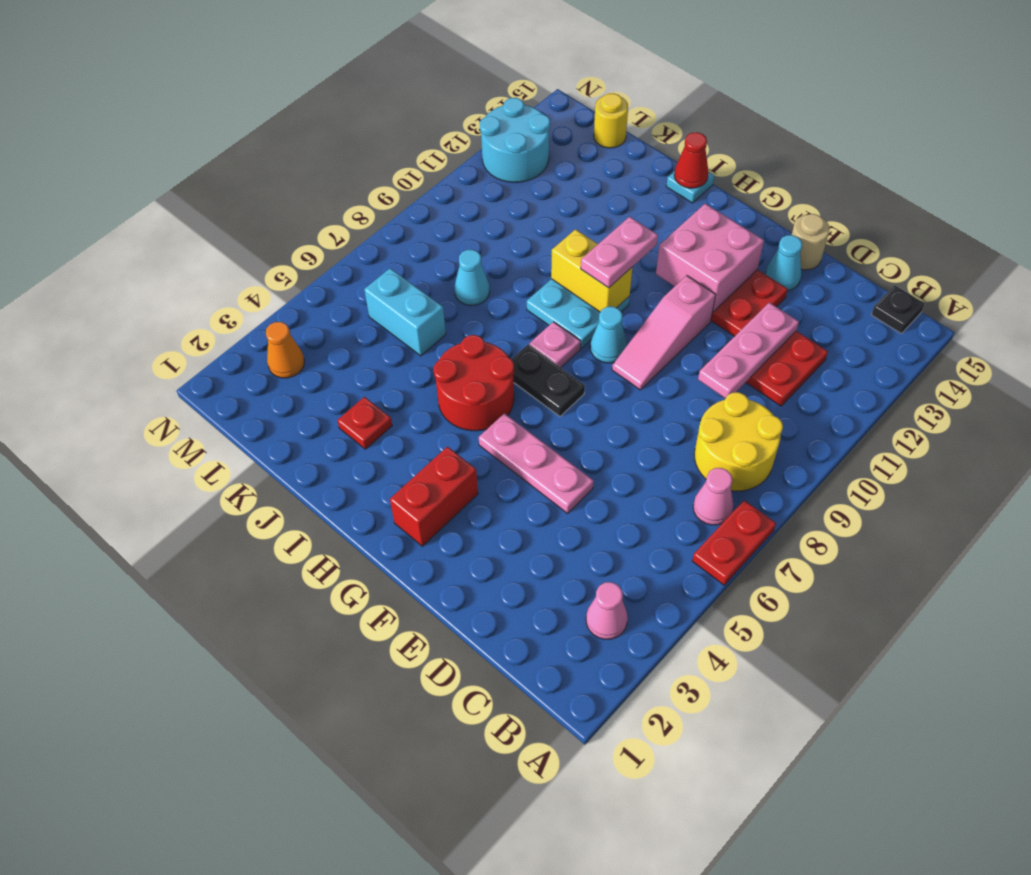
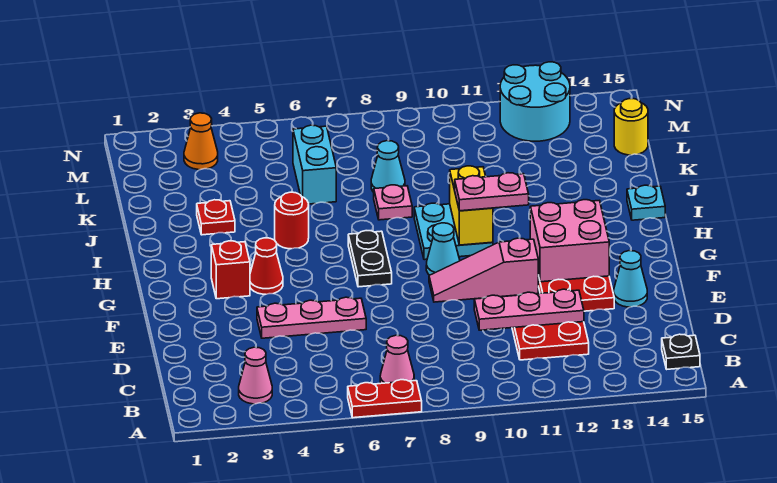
yellow 2x2 round brick [694,392,783,491] -> none
pink 1x3 plate [479,413,594,513] -> pink 1x3 plate turned to [257,297,366,338]
tan 1x1 round brick [792,214,830,270] -> none
red 1x2 brick [390,447,478,546] -> red 1x1 brick [211,241,250,299]
red 2x2 round brick [434,335,514,431] -> red 1x1 round brick [275,192,309,249]
pink 1x1 plate [529,322,581,368] -> pink 1x1 plate moved to [374,185,412,220]
red 1x1 cone [674,132,709,188] -> red 1x1 cone moved to [250,238,283,294]

